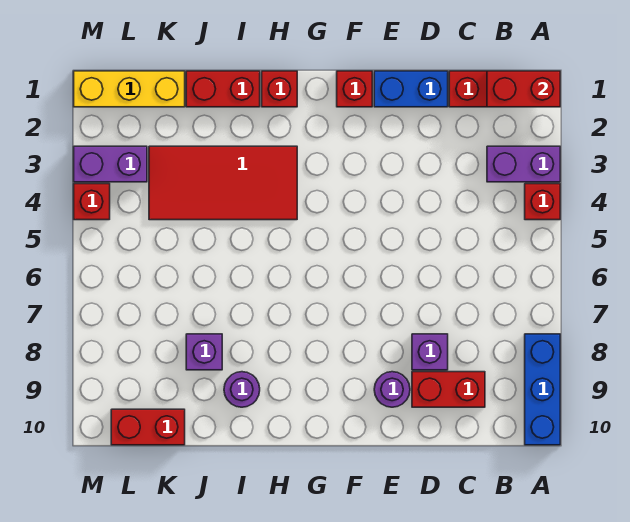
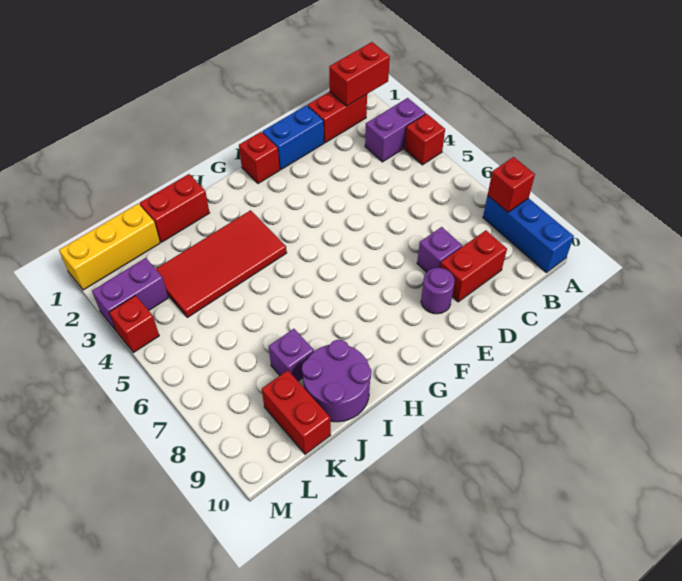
red 1x1 brick [262,71,297,107] -> red 1x1 brick moved to [488,157,535,212]
purple 1x1 round brick [224,372,260,407] -> purple 2x2 round brick [302,340,371,422]
red 1x2 brick [111,409,185,445] -> red 1x2 brick turned to [262,370,331,454]

